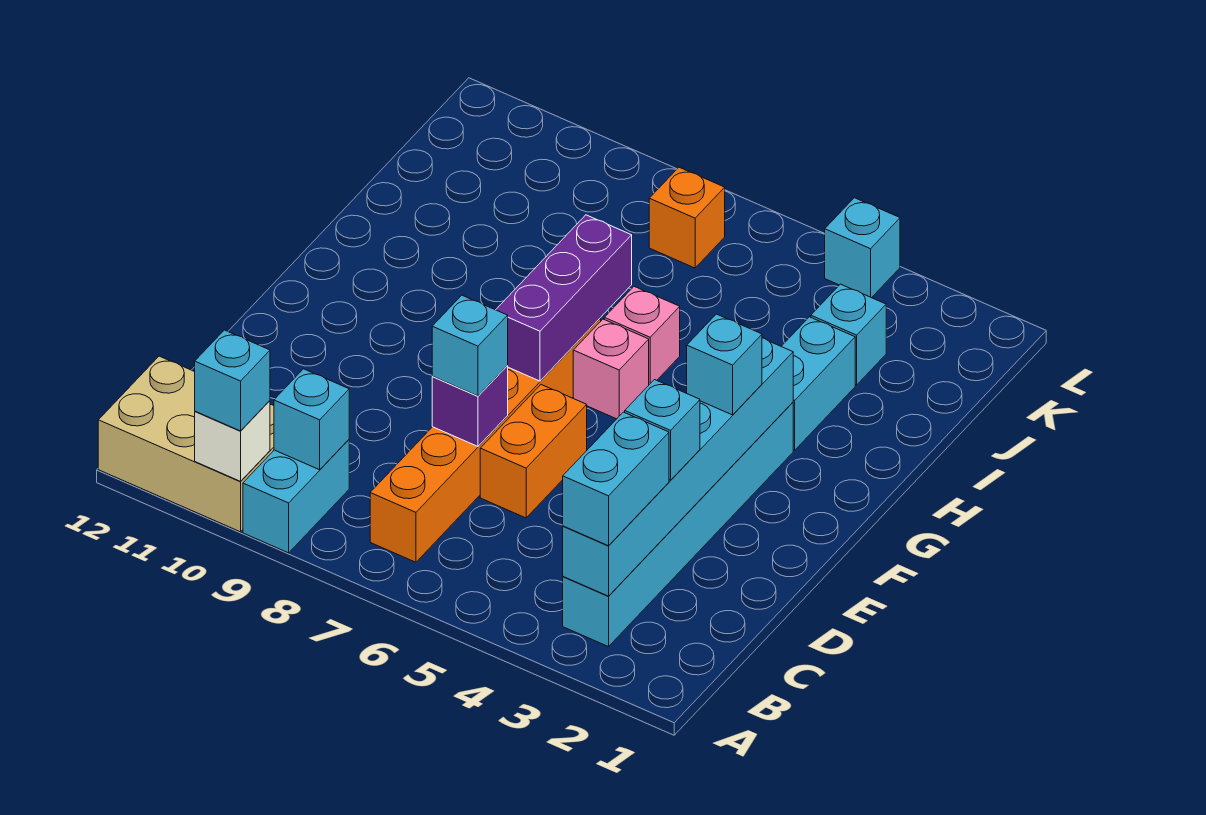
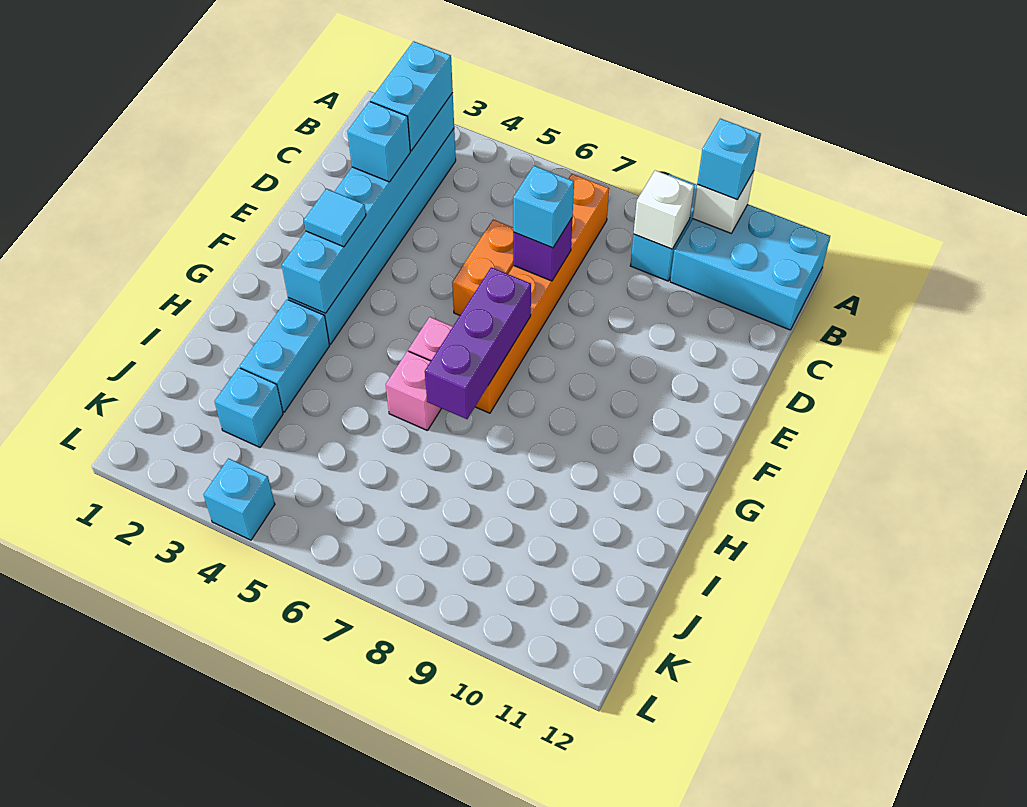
tan 2x3 brick [98,356,274,532] -> cyan 2x3 brick [670,204,830,330]
cyan 1x1 brick [274,369,349,470] -> white 1x1 brick [634,170,694,249]
cyan 1x1 brick [687,314,762,415] -> cyan 1x1 tile [304,189,366,247]
orange 1x1 brick [649,167,725,268] -> none

